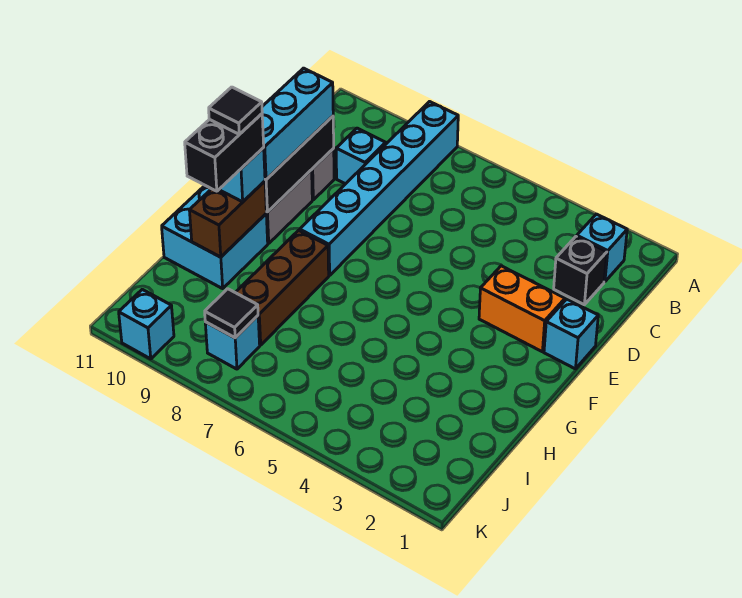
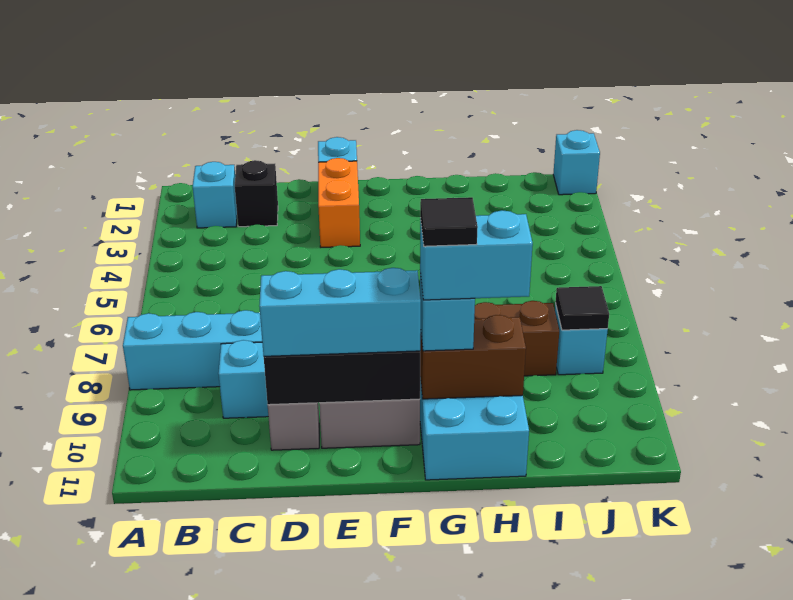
black 1x2 brick [185,114,264,191] -> cyan 1x2 brick [420,210,533,300]
cyan 1x1 brick [119,289,174,359] -> cyan 1x1 brick moved to [553,130,600,195]

